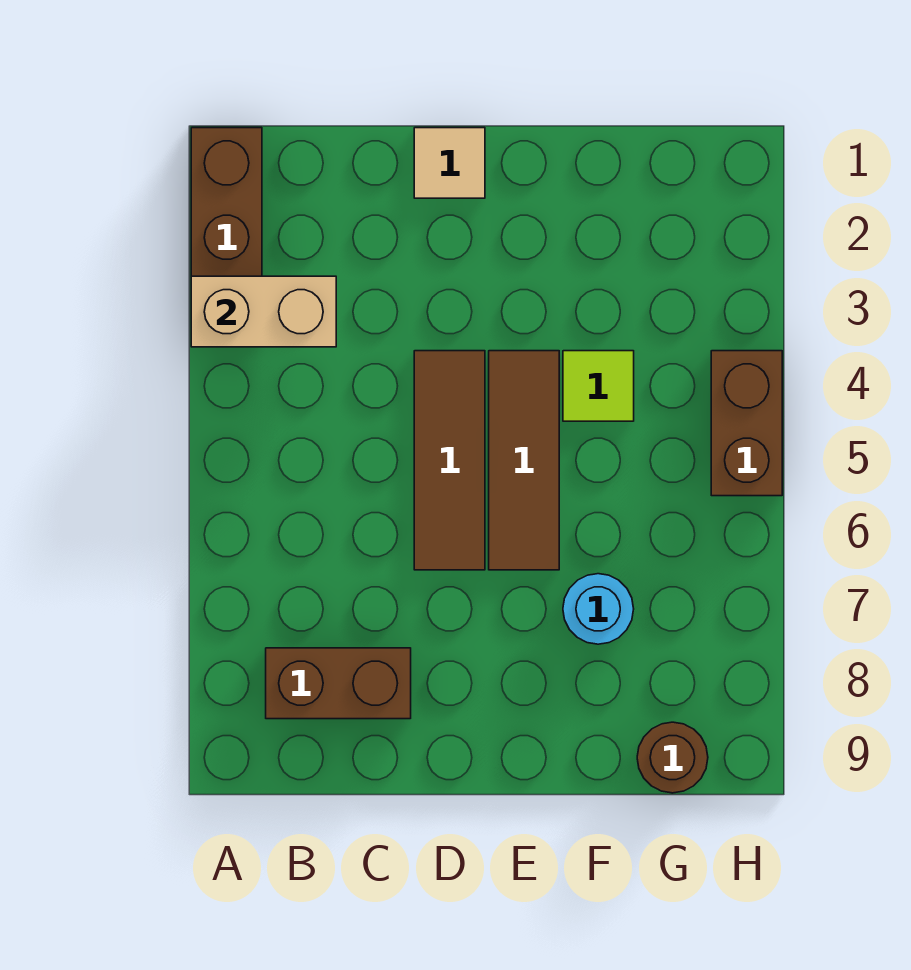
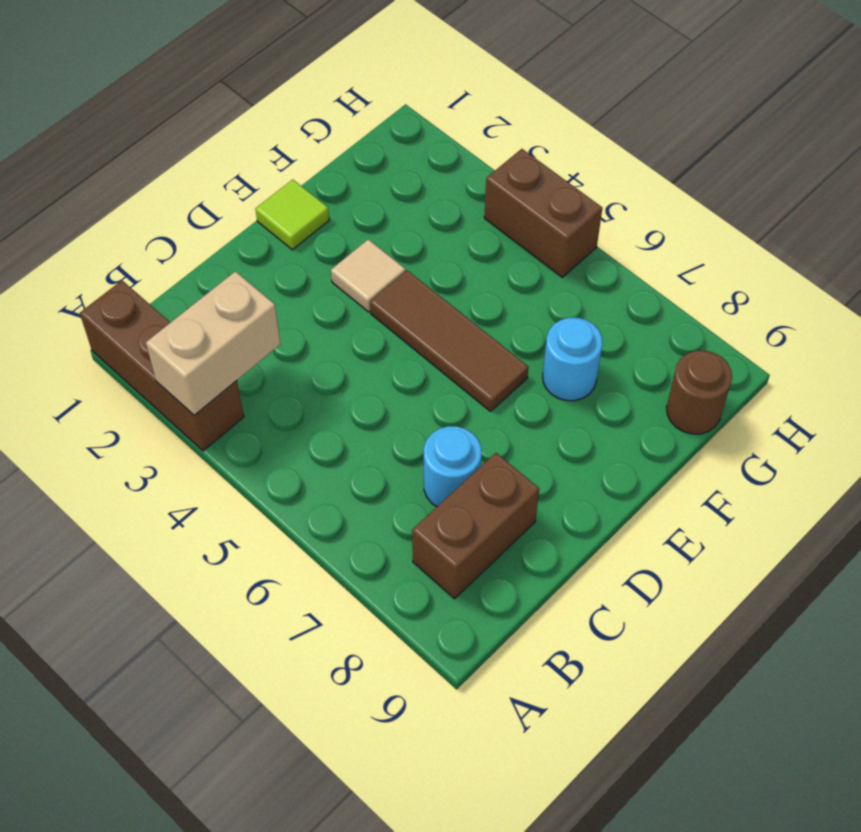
none -> cyan 1x1 round brick [424,426,482,506]
tan 1x1 tile [414,128,485,198] -> tan 1x1 tile moved to [331,239,406,312]
brown 1x3 tile [414,351,485,570] -> none
lime 1x1 tile [563,351,634,421] -> lime 1x1 tile moved to [255,180,329,250]

